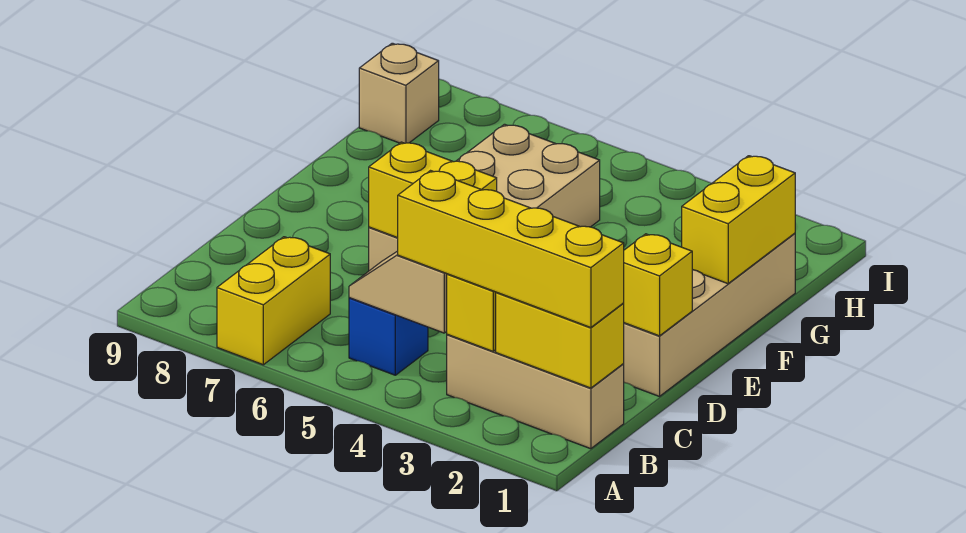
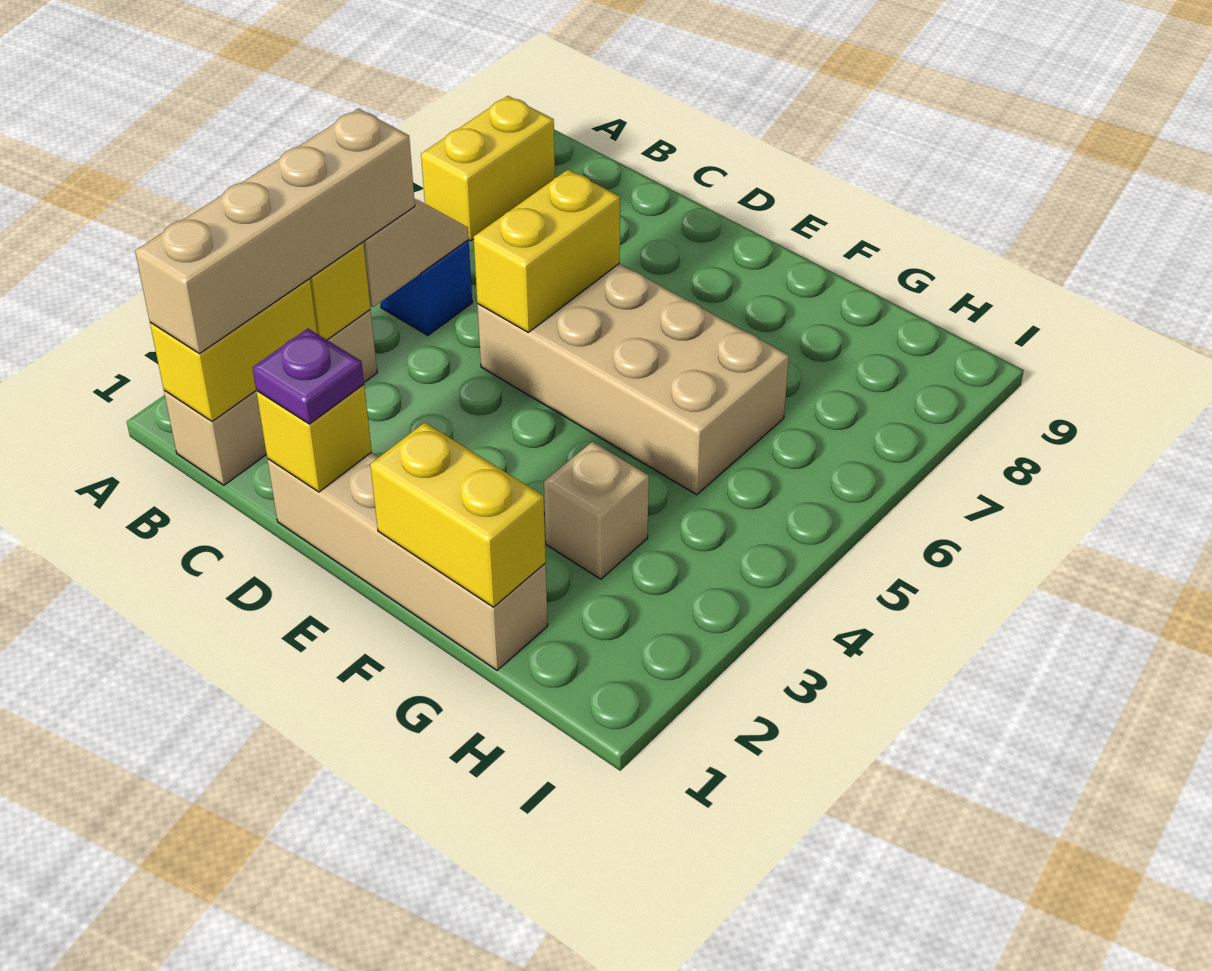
yellow 1x2 brick [217,237,330,365] -> yellow 1x2 brick turned to [421,96,555,241]
yellow 1x4 brick [398,171,624,328] -> tan 1x4 brick [135,109,415,354]
none -> purple 1x1 plate [253,329,364,424]
tan 1x1 brick [359,43,439,143] -> tan 1x1 brick moved to [544,442,649,579]

